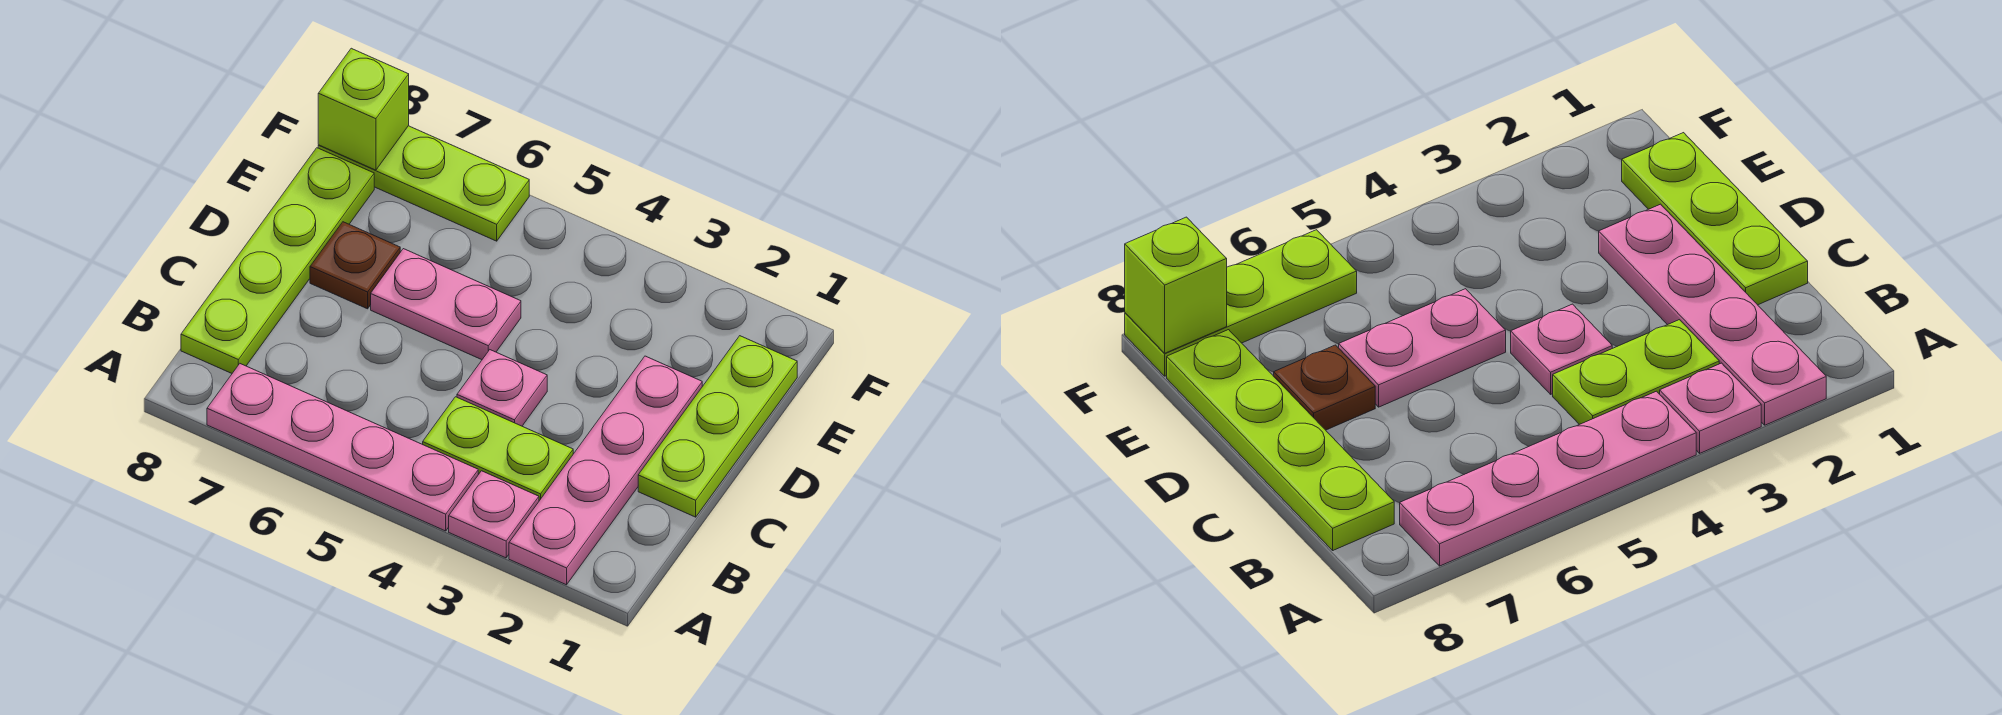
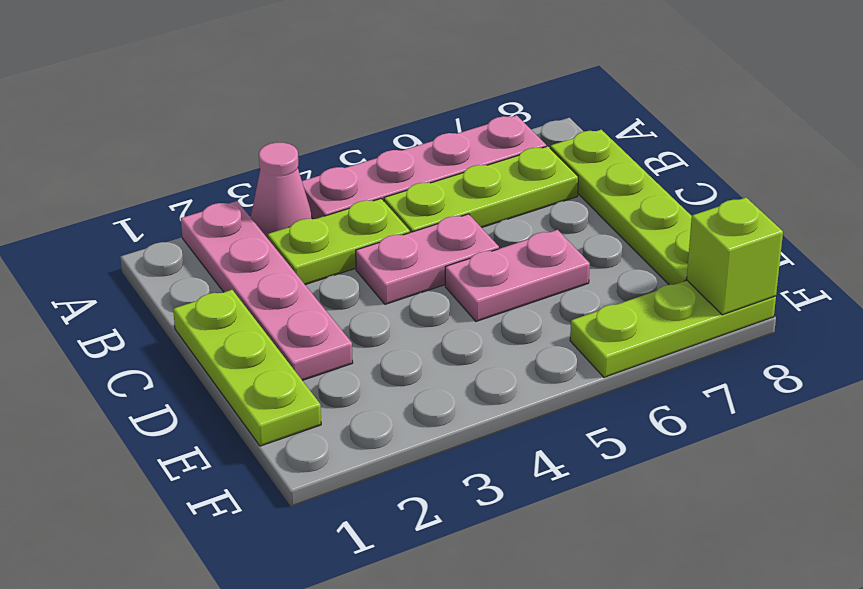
pink 1x1 plate [449,471,539,558] -> pink 1x1 cone [251,143,312,238]
none -> lime 1x3 plate [384,146,578,232]
pink 1x1 plate [457,350,547,426] -> pink 1x2 plate [356,214,499,304]
brown 1x1 plate [310,222,400,309] -> none

